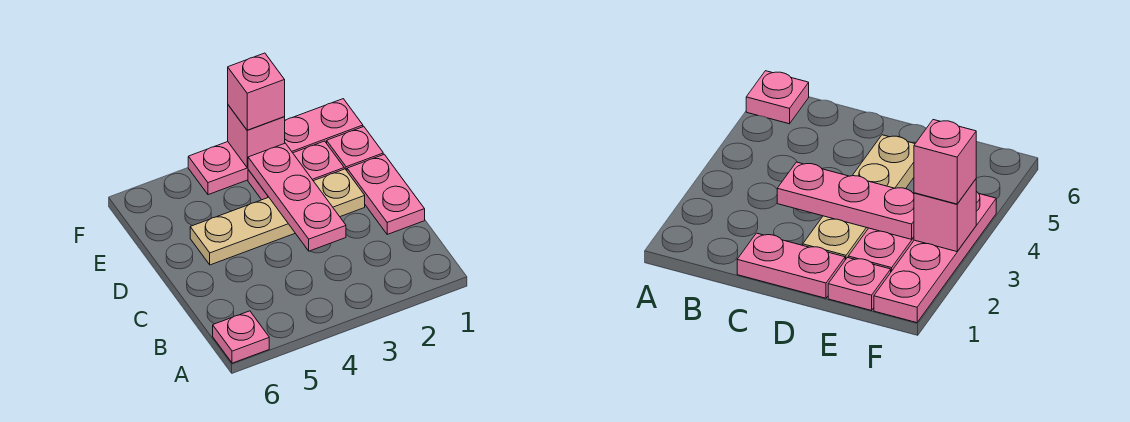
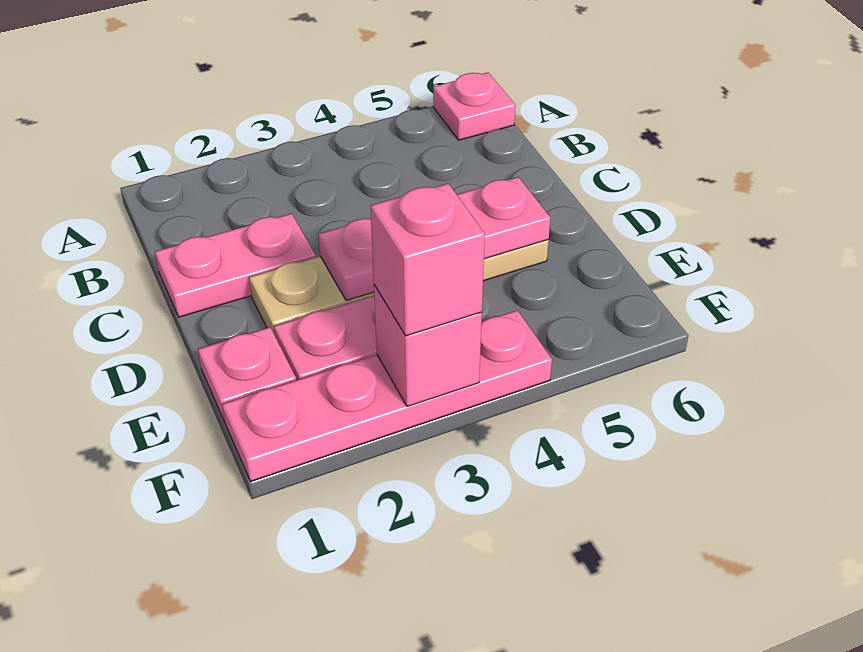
pink 1x2 plate [347,154,425,234] -> pink 1x2 plate turned to [155,214,316,317]
pink 1x3 plate [248,143,346,251] -> pink 1x3 plate turned to [318,177,550,301]

